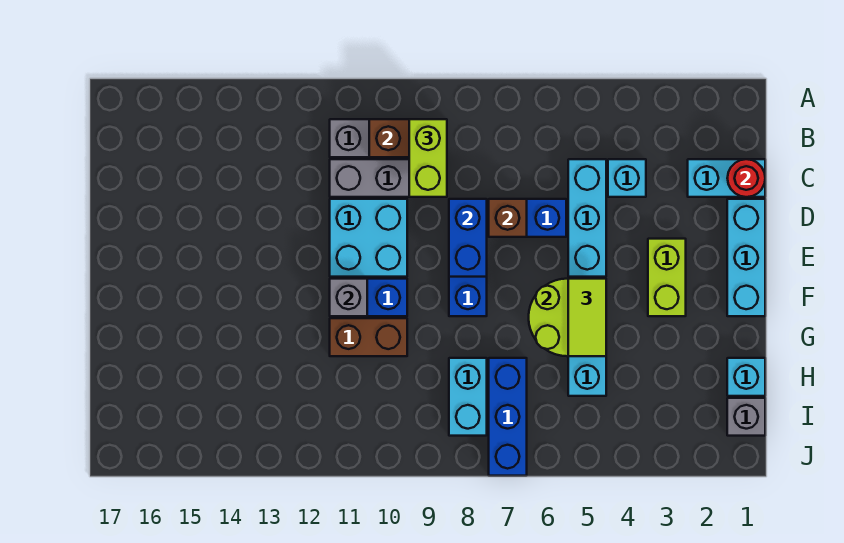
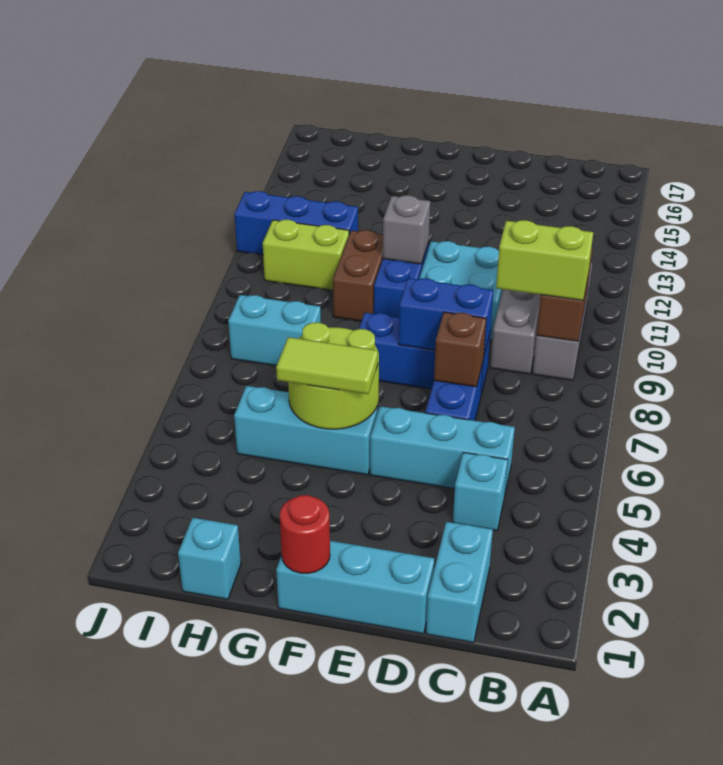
red 1x1 round brick [727,159,765,197] -> red 1x1 round brick moved to [280,495,330,573]
lime 1x2 brick [648,239,686,316] -> lime 1x2 brick moved to [263,220,349,290]
blue 1x3 brick [489,358,527,476] -> blue 1x3 brick moved to [234,191,358,255]
grey 1x1 brick [727,398,765,436] -> none

